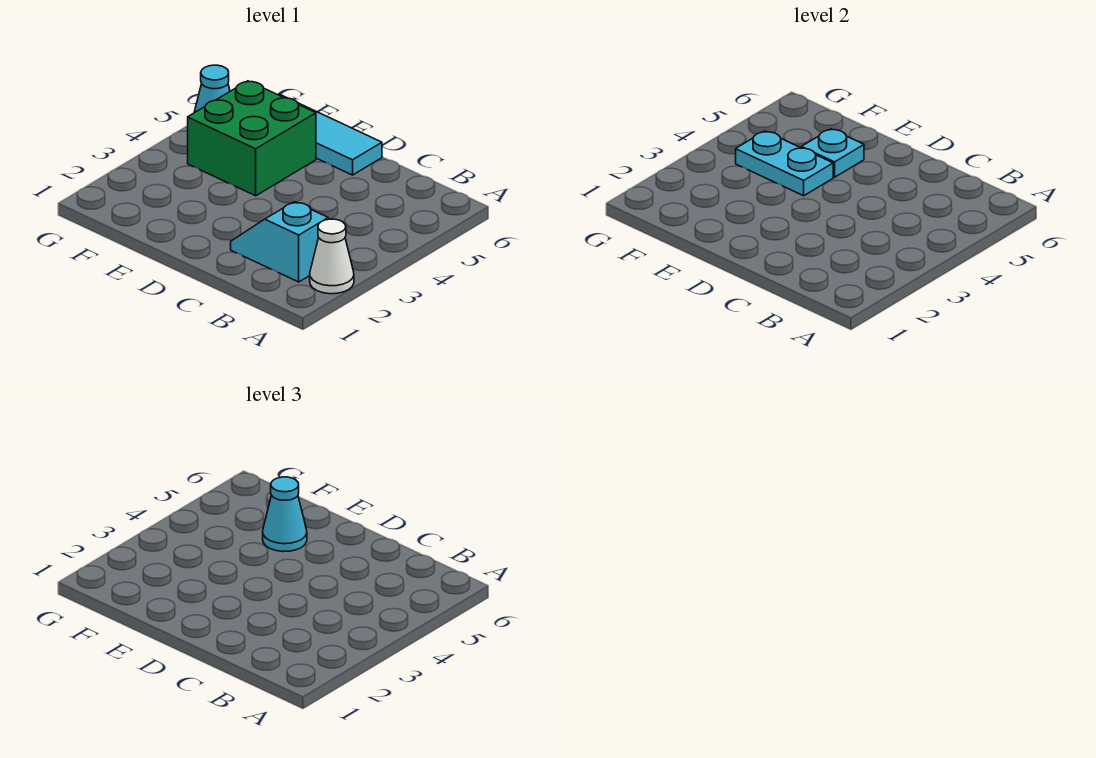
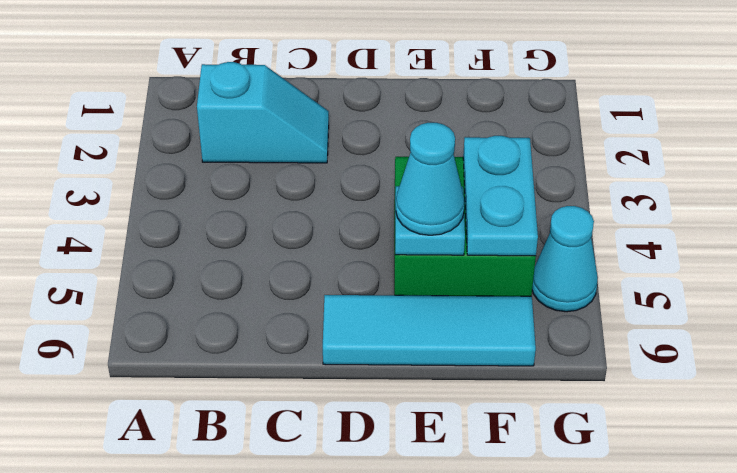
white 1x1 cone [310,219,354,294] -> none
cyan 1x2 plate [736,131,833,196] -> cyan 1x2 plate turned to [463,136,538,256]

